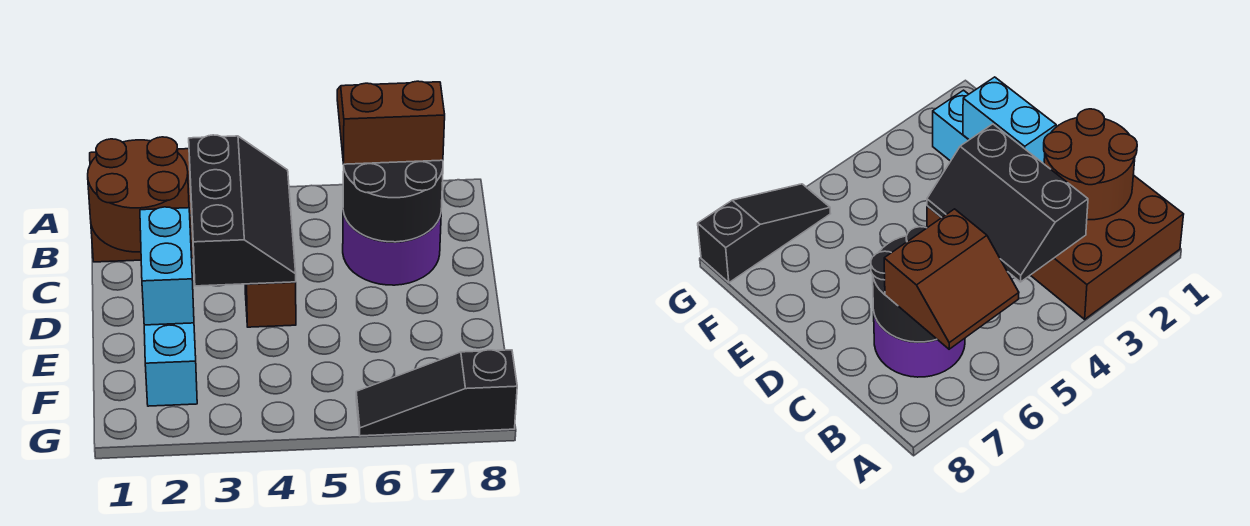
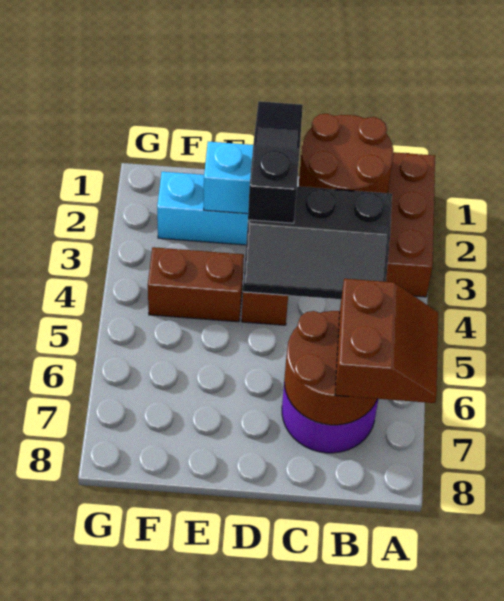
black 2x2 round brick [343,160,443,242] -> brown 2x2 round brick [284,311,377,425]
none -> brown 1x2 brick [148,247,244,322]
black 1x3 slope [356,350,517,436] -> black 1x3 slope moved to [248,101,303,223]

